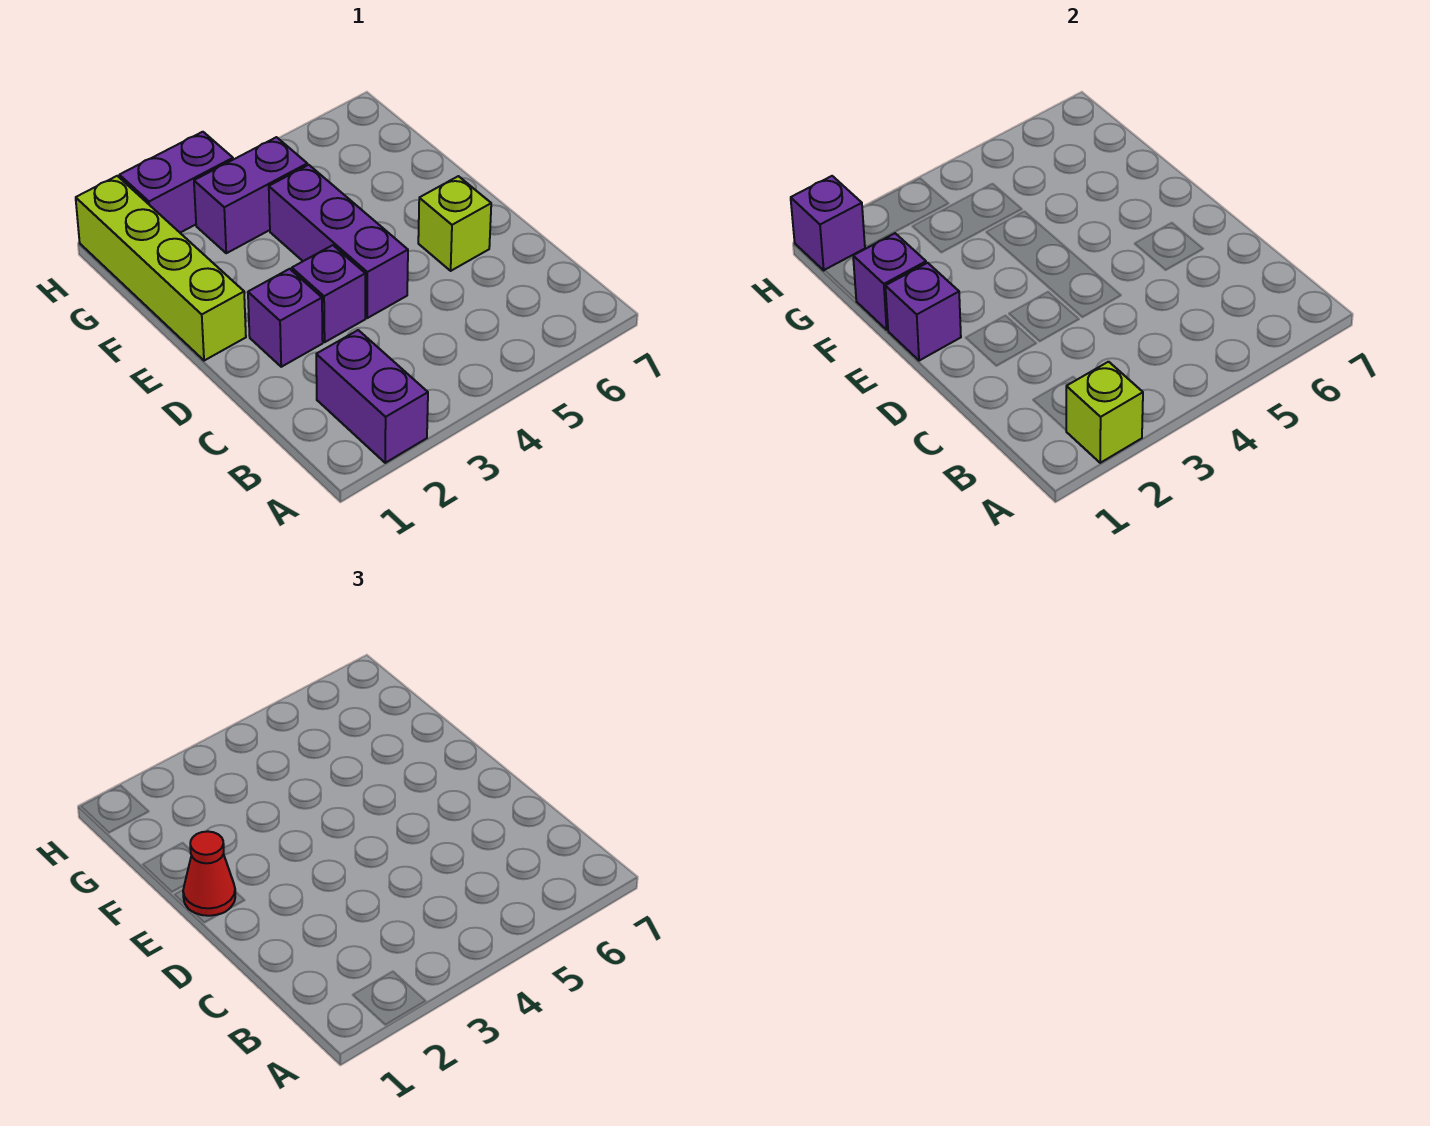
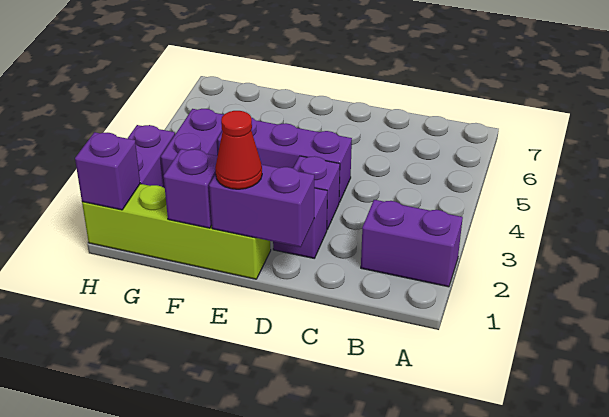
lime 1x1 brick [1066,362,1143,463] -> none
lime 1x1 brick [418,176,491,271] -> none
purple 1x1 brick [885,263,961,361] -> purple 1x2 brick [209,164,314,247]

